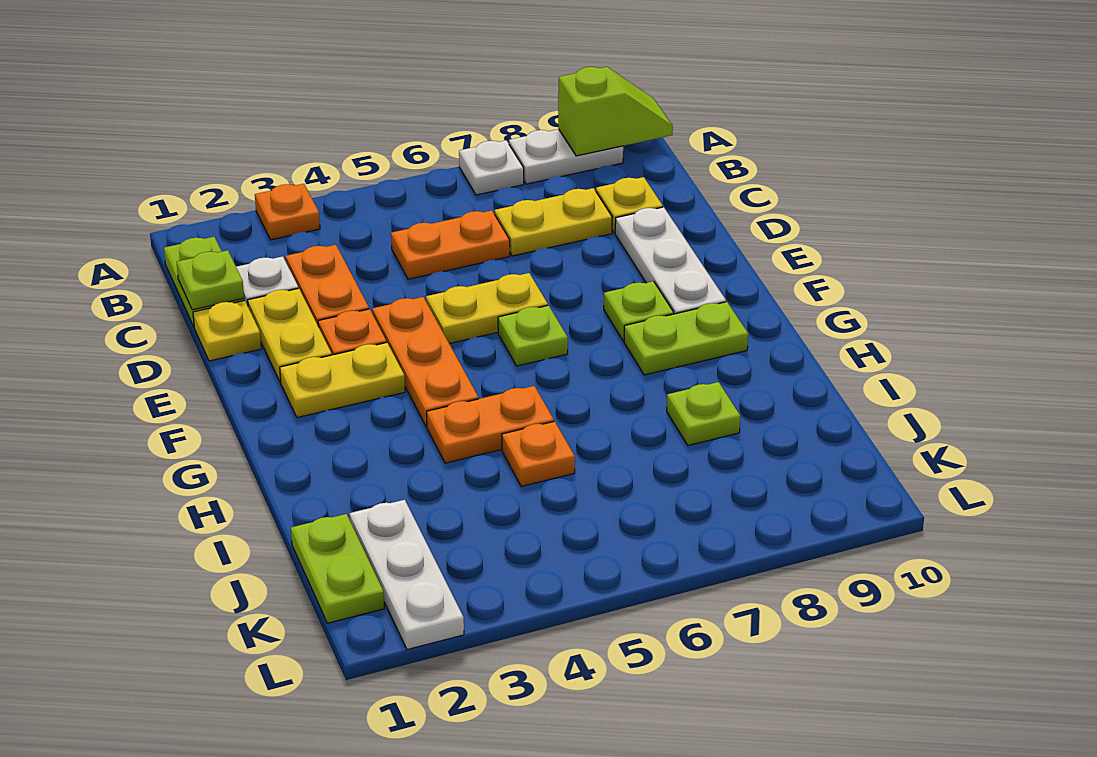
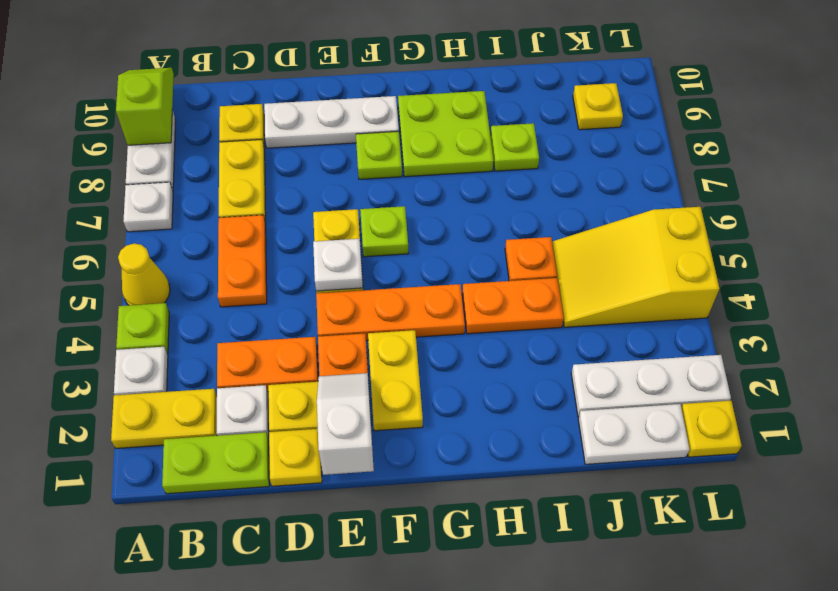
none -> yellow 1x2 plate [111,389,217,448]
orange 1x1 plate [255,184,320,240] -> white 1x1 plate [114,347,168,395]
none -> yellow 1x1 cone [118,244,170,305]
lime 1x1 plate [177,250,244,310] -> lime 1x1 plate moved to [116,303,169,353]
none -> white 1x2 slope [317,373,374,475]
none -> white 1x1 plate [313,239,363,291]
lime 1x2 plate [624,302,748,375] -> lime 2x2 plate [398,91,494,177]
orange 1x2 plate [427,386,554,463] -> orange 1x2 plate turned to [462,278,564,334]
lime 1x2 plate [291,514,384,623] -> white 1x2 plate [578,404,690,464]
none -> yellow 2x3 slope [552,207,719,327]
none -> yellow 1x1 plate [573,83,623,130]
none -> yellow 1x1 plate [681,401,742,457]

